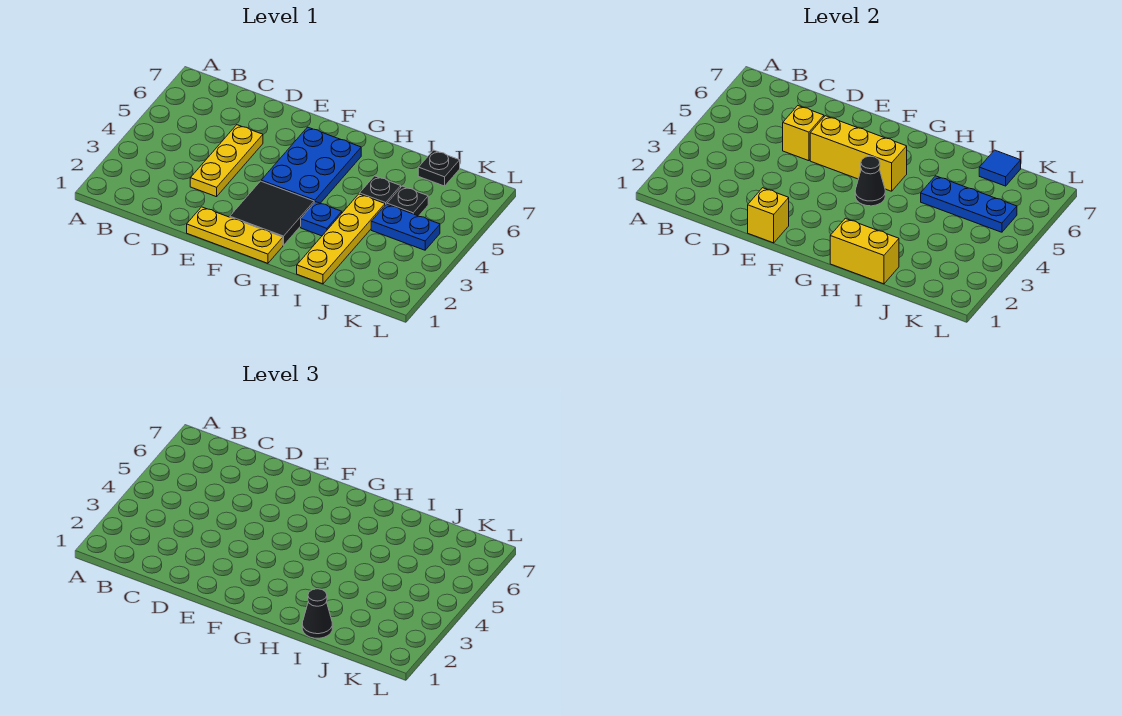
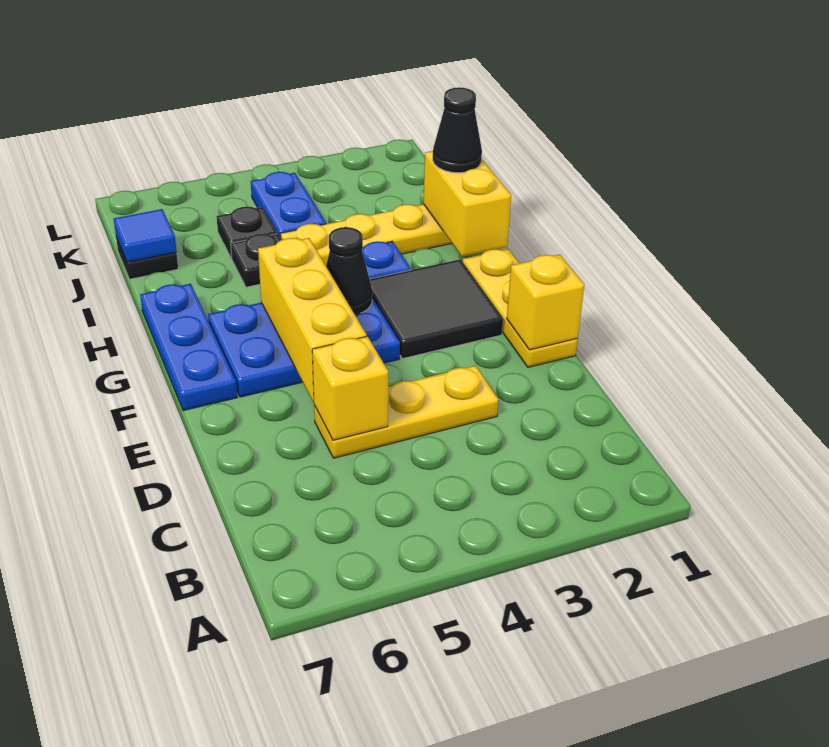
blue 1x3 plate [921,176,1017,232] -> blue 1x3 plate moved to [140,284,237,411]

